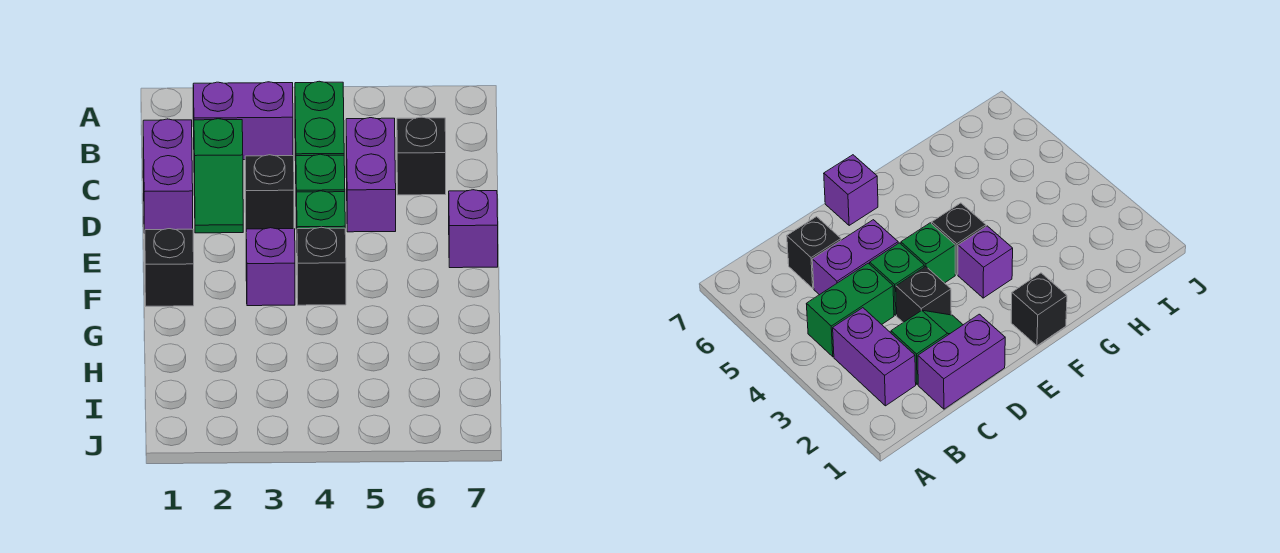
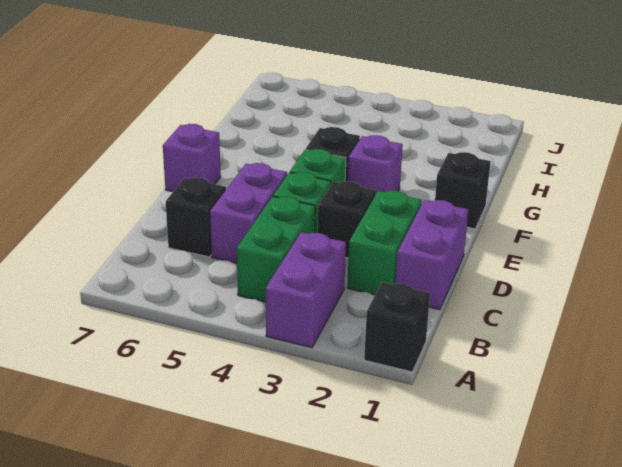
none -> black 1x1 brick [364,282,430,372]
purple 1x2 brick [193,82,293,160] -> purple 1x2 brick turned to [266,232,346,348]
green 1x2 slope [194,119,243,233] -> green 1x2 brick [347,191,422,295]

